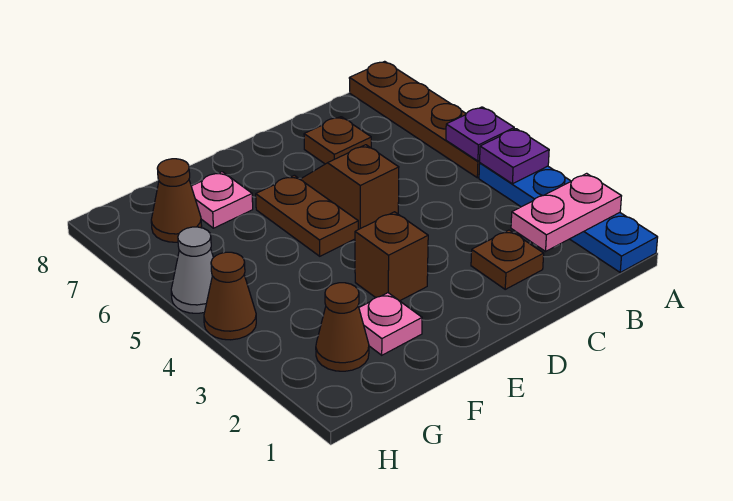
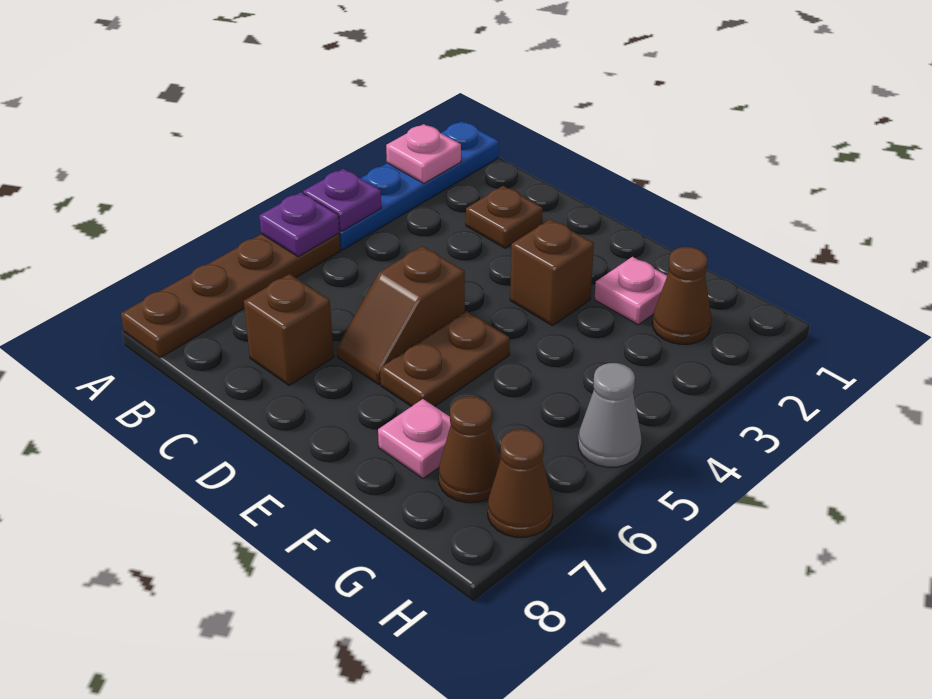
pink 1x2 plate [511,173,621,251] -> pink 1x1 plate [386,124,461,183]
brown 1x1 plate [304,117,371,164] -> brown 1x1 brick [244,274,334,385]
brown 1x1 cone [204,252,256,340] -> brown 1x1 cone moved to [488,429,553,537]

